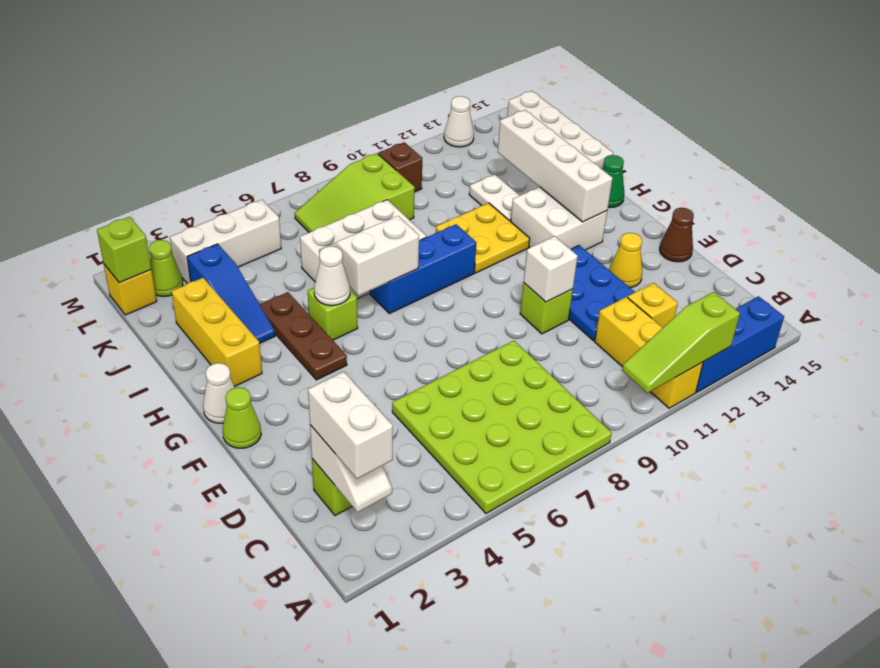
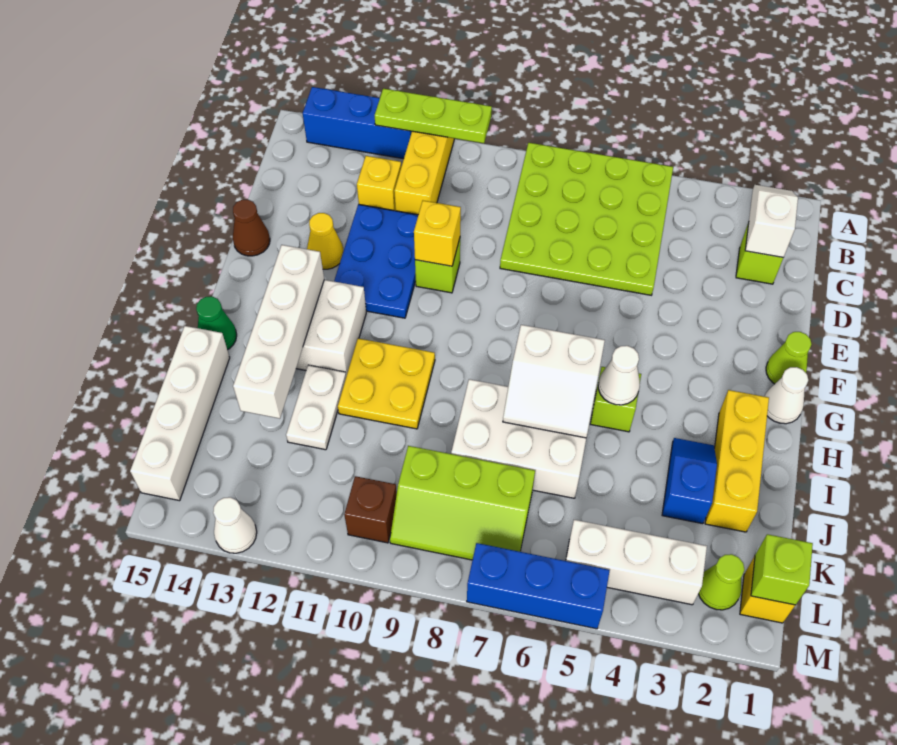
lime 1x3 slope [622,292,740,393] -> lime 1x3 plate [375,89,492,143]
white 1x2 brick [308,371,393,479] -> none
white 1x1 brick [524,236,578,302] -> yellow 1x1 brick [414,201,461,266]
brown 1x3 plate [260,292,347,380] -> none
blue 1x3 brick [370,224,476,314] -> blue 1x3 brick moved to [467,543,610,629]
blue 1x3 slope [187,244,275,344] -> blue 1x2 slope [662,438,717,524]
lime 2x3 slope [295,153,415,232] -> lime 2x3 slope turned to [390,446,535,560]

